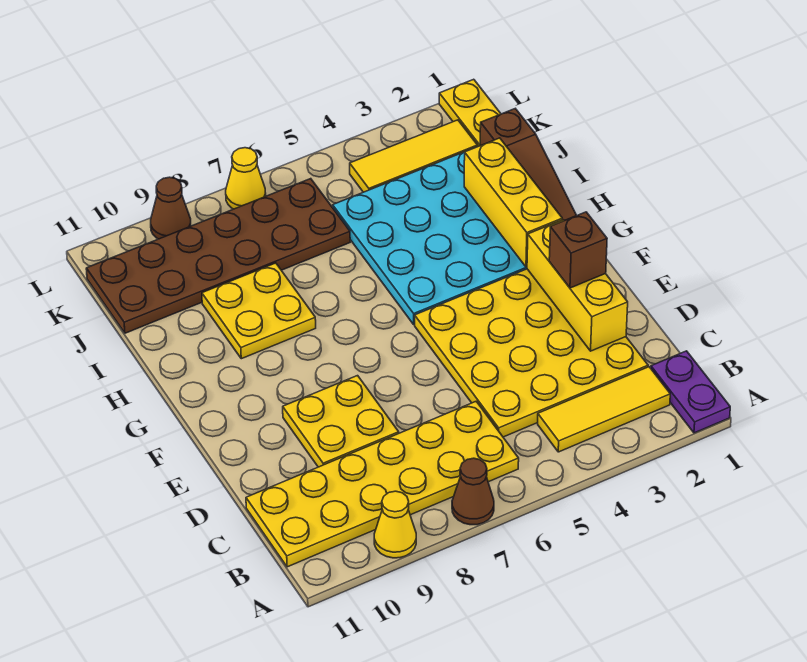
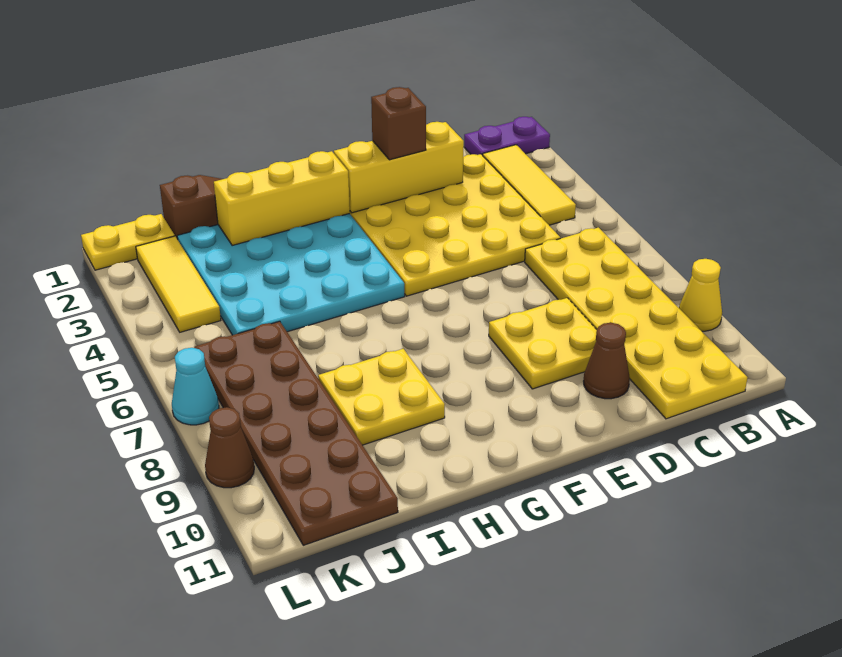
brown 1x1 cone [452,458,494,525] -> brown 1x1 cone moved to [584,323,630,399]
yellow 1x1 cone [226,148,266,209] -> cyan 1x1 cone [172,348,219,425]

